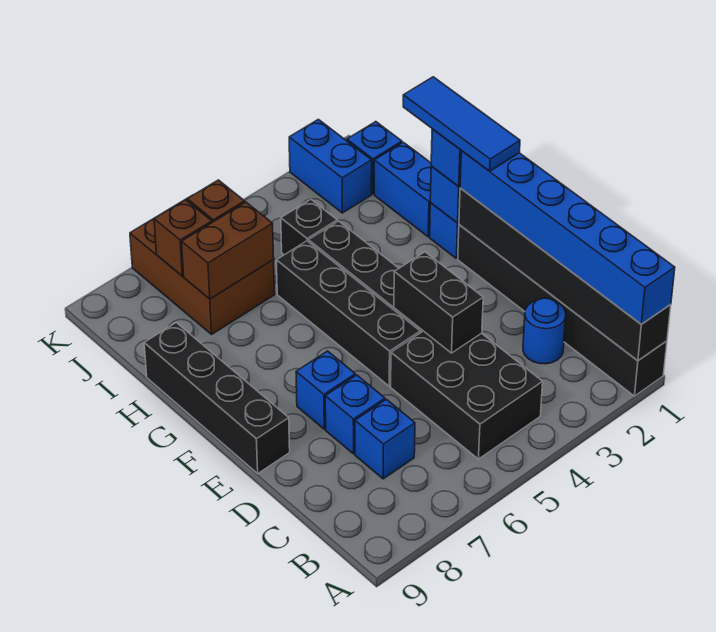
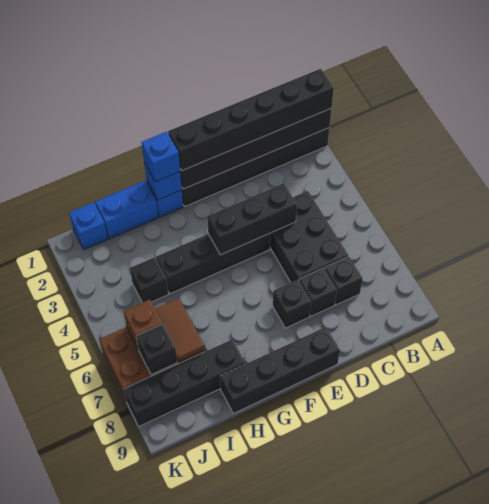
blue 1x6 brick [460,151,675,324] -> black 1x6 brick [168,69,334,171]
black 2x3 brick [391,331,543,459] -> black 2x3 brick turned to [270,191,348,282]
blue 1x1 round brick [523,298,566,364] -> none
blue 1x1 brick [355,399,415,479] -> black 1x1 brick [325,257,363,305]
black 1x2 brick [394,252,483,353] -> black 1x3 brick [207,183,297,255]
blue 1x1 brick [325,375,385,454] -> black 1x1 brick [299,268,337,316]
black 1x4 brick [276,241,420,386] -> black 1x4 brick moved to [124,339,245,426]
blue 1x1 brick [296,351,355,429] -> black 1x1 brick [273,280,311,328]
blue 1x3 tile [403,77,520,171] -> none
brown 1x2 brick [182,202,274,299] -> brown 1x2 tile [155,298,205,362]
blue 1x2 brick [289,119,372,213] -> none
brown 1x1 brick [154,200,212,276] -> black 1x1 brick [136,324,177,375]

